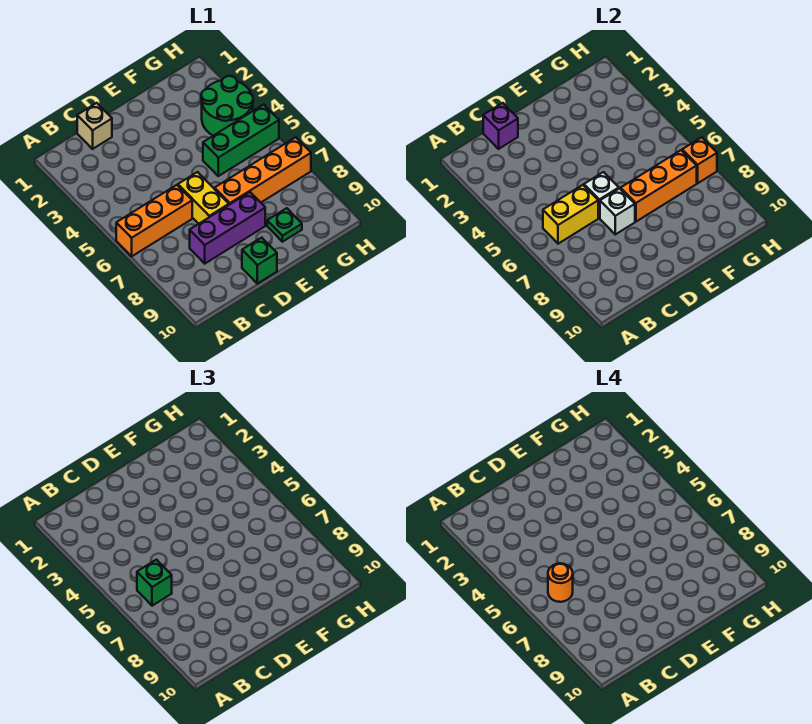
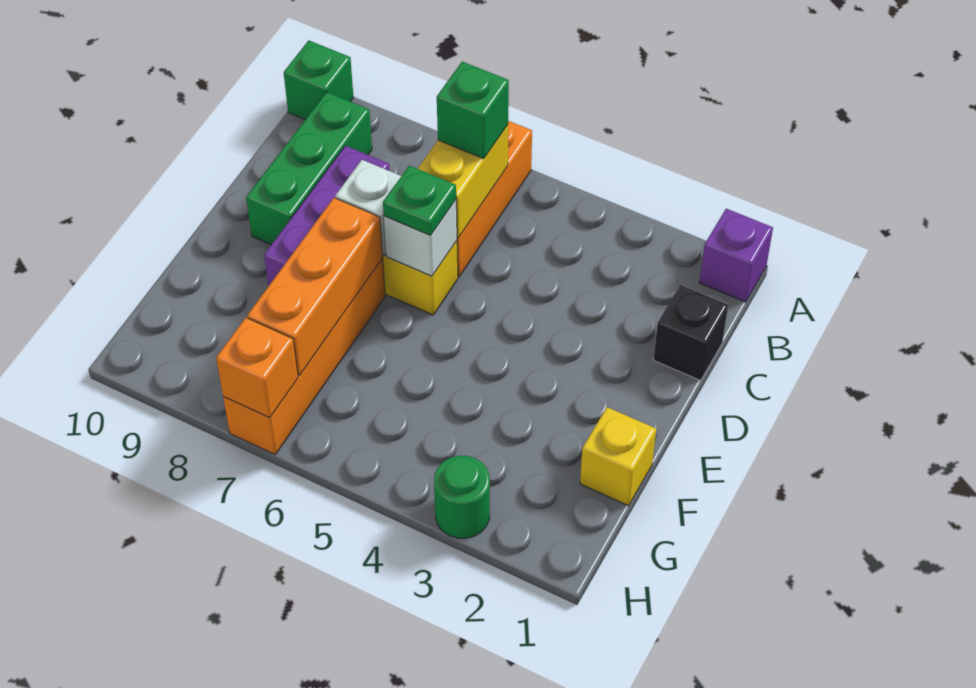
orange 1x1 round brick [548,563,573,602] -> none
tan 1x1 brick [77,103,112,149] -> black 1x1 brick [654,285,728,380]
purple 1x1 brick [483,103,518,149] -> purple 1x1 brick moved to [699,209,773,302]
green 1x1 brick [242,238,277,284] -> green 1x1 brick moved to [284,40,354,120]
none -> yellow 1x1 brick [580,407,656,506]
green 1x3 brick [203,105,279,176] -> green 1x3 brick moved to [246,92,372,245]
green 1x1 plate [267,208,302,242] -> green 1x1 plate moved to [383,165,456,235]
green 2x2 round brick [201,76,253,136] -> green 1x1 round brick [434,456,490,538]

